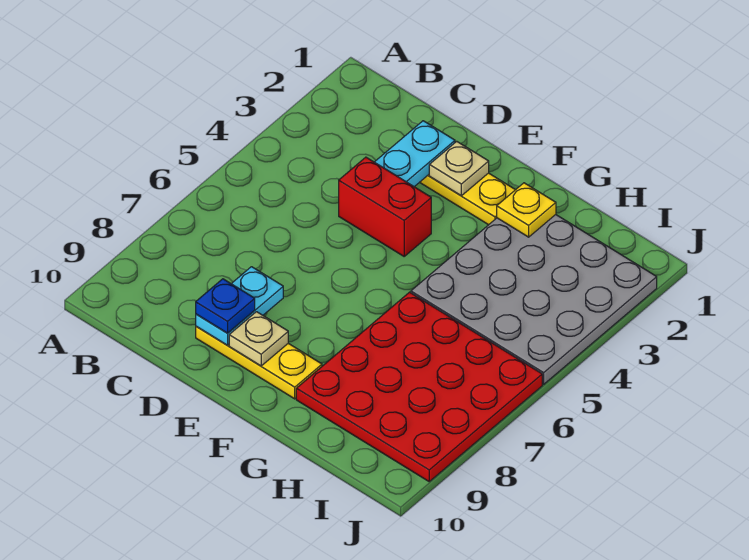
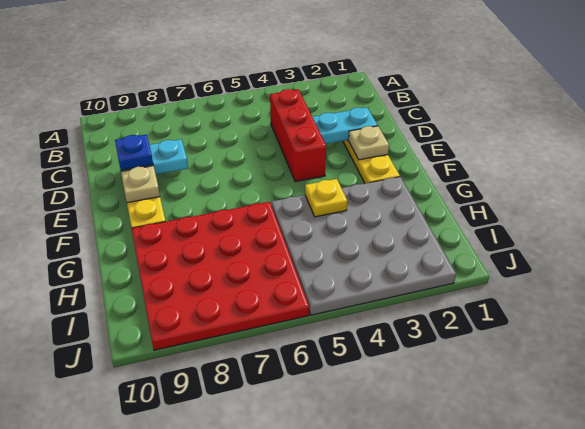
red 1x2 brick [339,157,431,256] -> red 1x3 brick [270,89,326,182]
yellow 1x1 plate [497,183,556,237] -> yellow 1x1 plate moved to [305,179,347,217]

